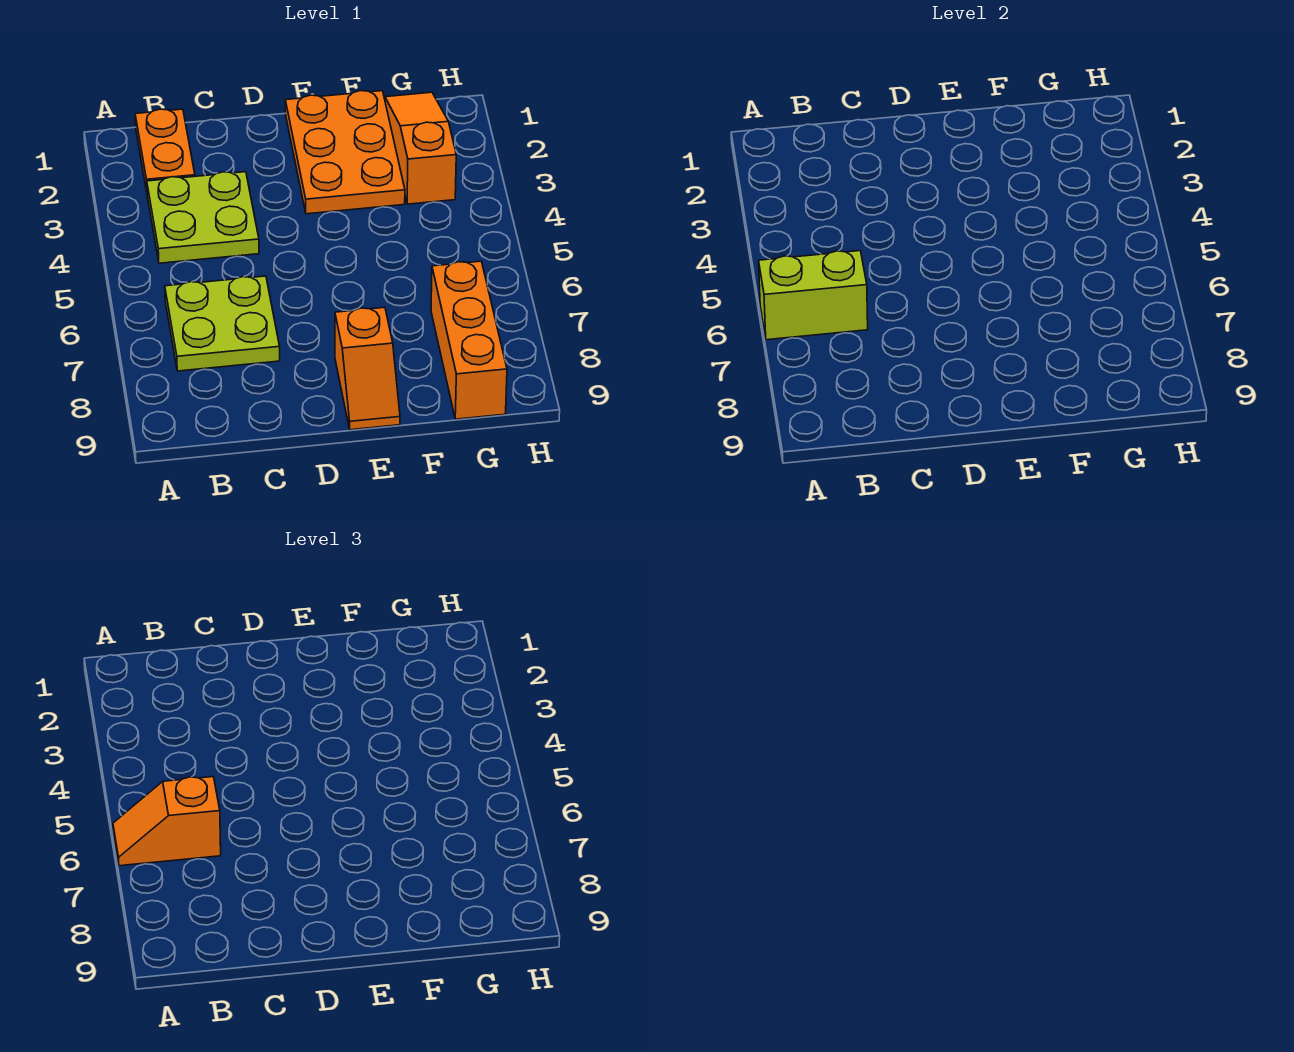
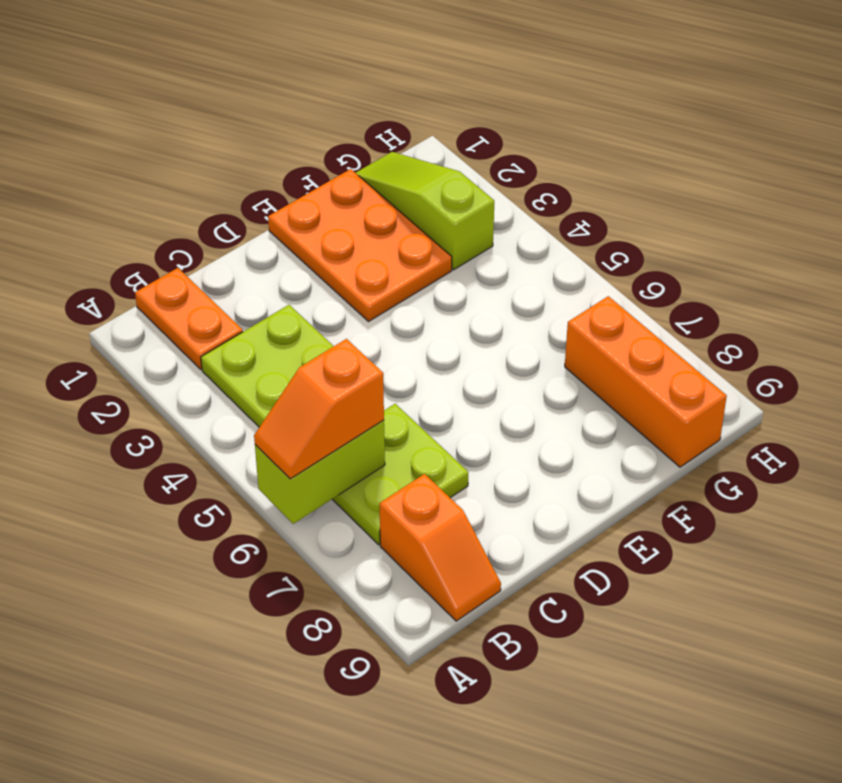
orange 1x2 slope [335,307,400,430] -> orange 1x2 slope moved to [380,474,501,621]
orange 1x3 slope [385,92,456,204] -> lime 1x3 slope [356,152,494,270]

